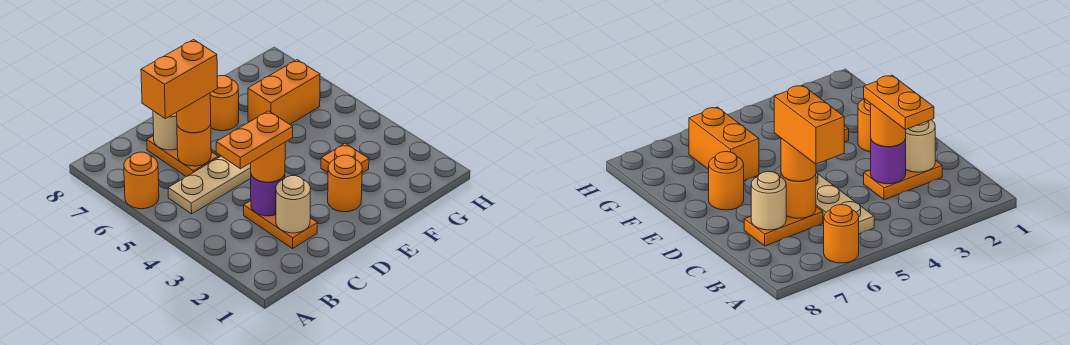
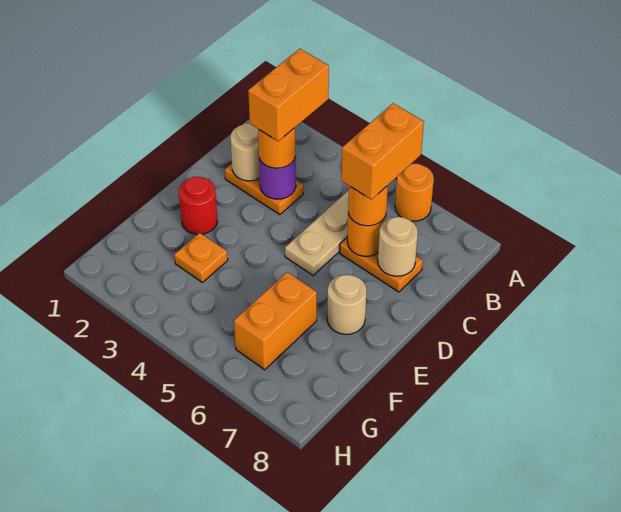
orange 1x2 plate [216,111,293,169] -> orange 1x2 brick [248,49,329,141]
orange 1x1 round brick [328,155,362,212] -> red 1x1 round brick [179,177,218,235]
orange 1x1 round brick [210,76,239,131] -> tan 1x1 round brick [327,275,366,334]

